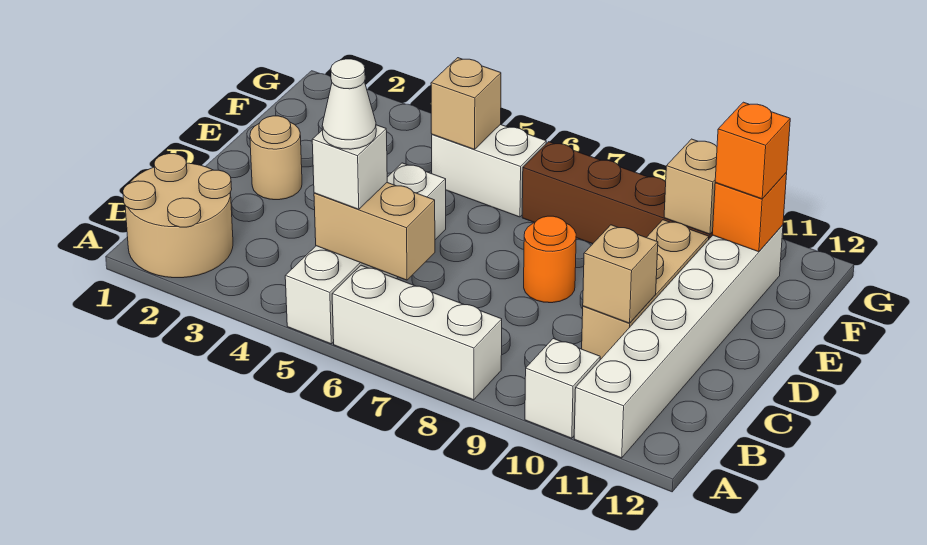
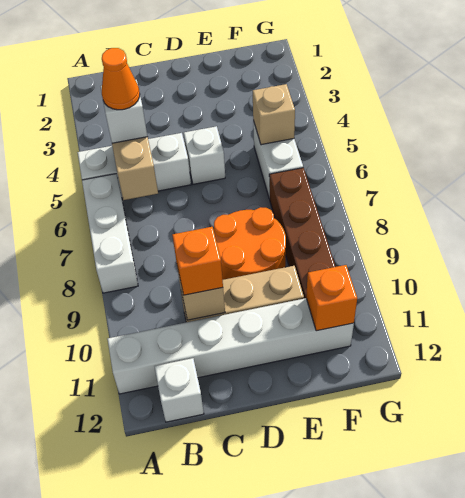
tan 2x2 round brick [123,154,233,278] -> none
white 1x1 brick [525,339,600,438] -> white 1x1 brick moved to [154,358,204,422]
white 1x1 cone [322,59,376,149] -> orange 1x1 cone [102,48,140,110]
tan 1x1 round brick [250,116,302,200] -> none
orange 1x1 round brick [524,216,576,303] -> orange 2x2 round brick [213,207,286,280]
tan 1x1 brick [664,139,717,234] -> none
orange 1x1 brick [715,102,790,199] -> orange 1x1 brick moved to [172,227,223,295]

